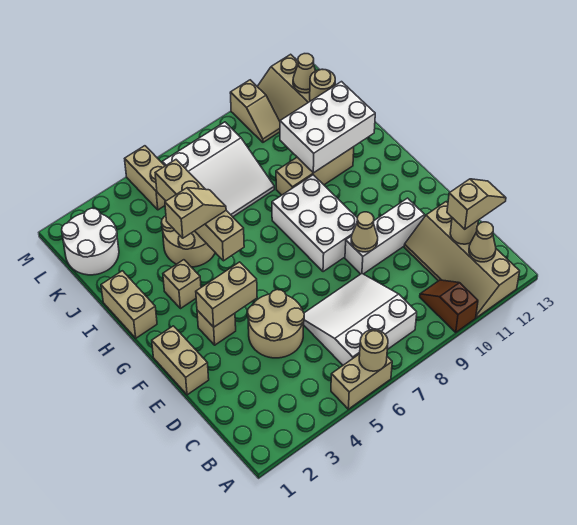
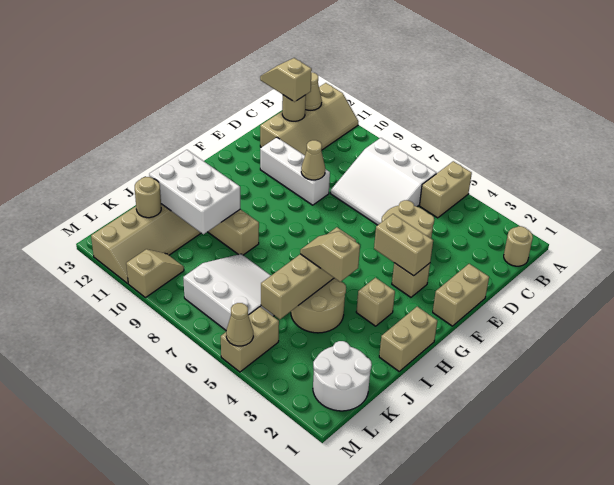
tan 1x2 brick [331,354,392,409] -> tan 1x2 brick turned to [419,161,472,218]
tan 1x1 round brick [359,330,388,371] -> tan 1x1 round brick moved to [504,226,533,266]
brown 1x2 slope [420,280,478,332] -> none
white 2x3 brick [272,175,357,272] -> none
tan 1x1 cone [293,54,315,93] -> tan 1x1 cone moved to [226,303,253,346]

